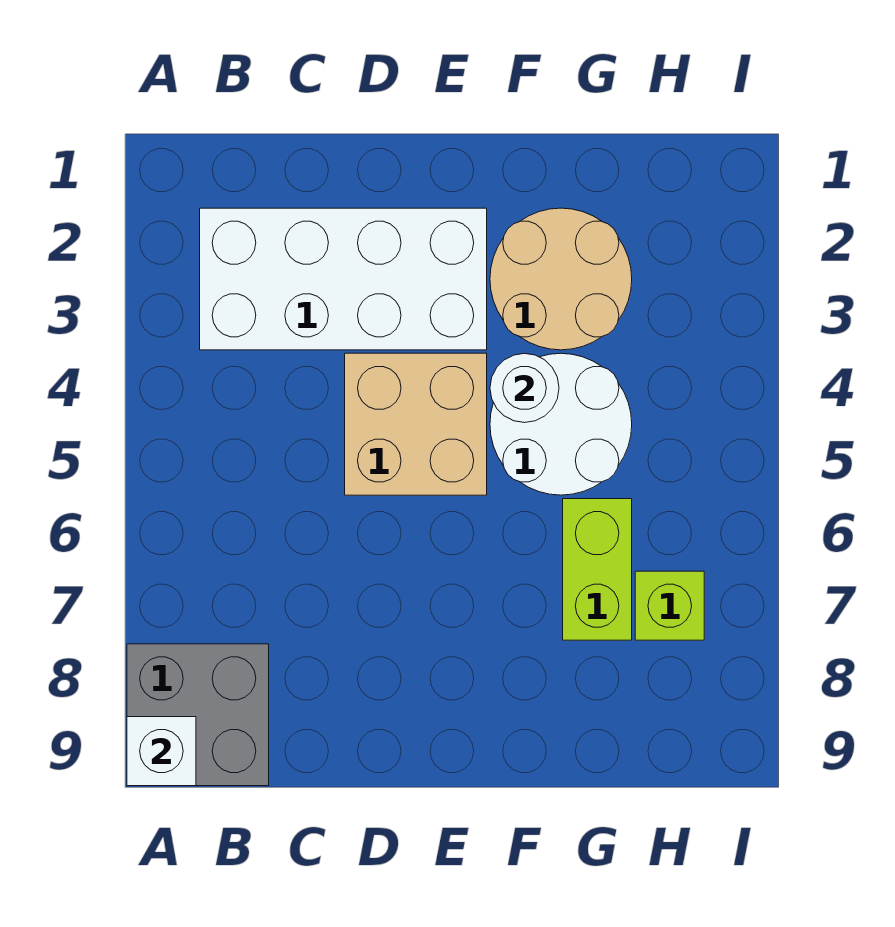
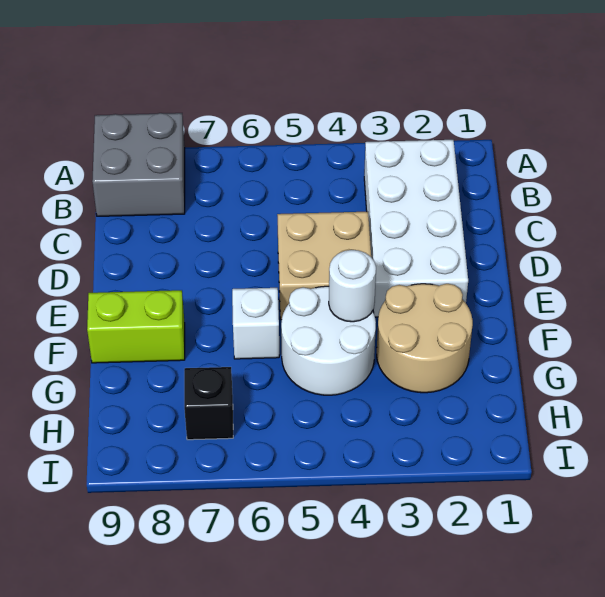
white 1x1 brick [127,717,196,786] -> white 1x1 brick moved to [232,288,279,359]
lime 1x2 brick [563,499,632,640] -> lime 1x2 brick moved to [87,290,185,363]
lime 1x1 brick [635,571,704,640] -> black 1x1 brick [184,367,233,440]

